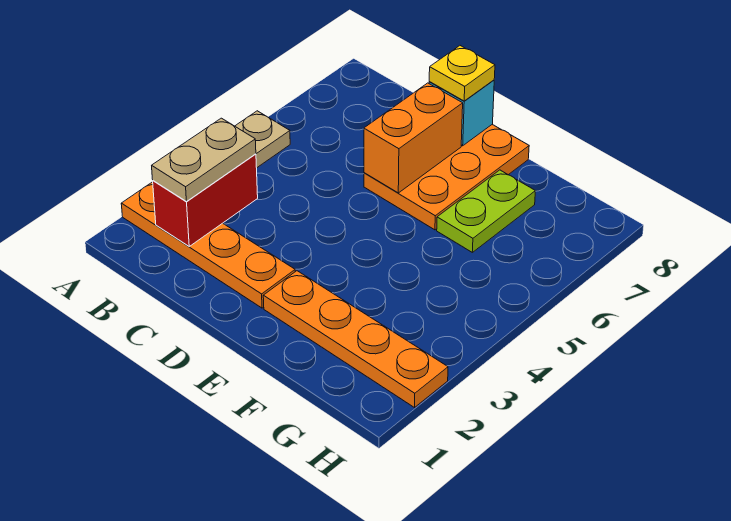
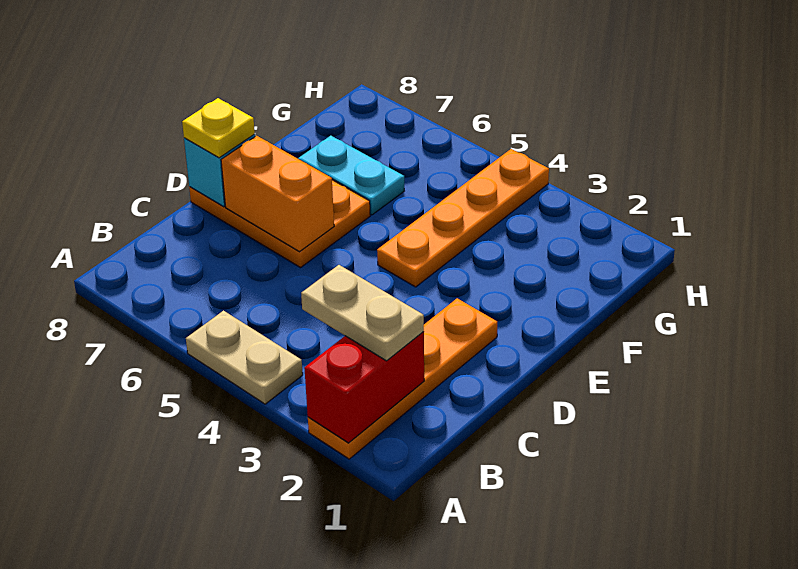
red 1x2 brick [153,154,258,246] -> red 1x2 brick turned to [304,332,424,443]
orange 1x4 plate [263,271,448,408] -> orange 1x4 plate moved to [377,149,549,287]
lime 1x2 plate [437,170,535,252] -> cyan 1x2 plate [298,136,404,215]

